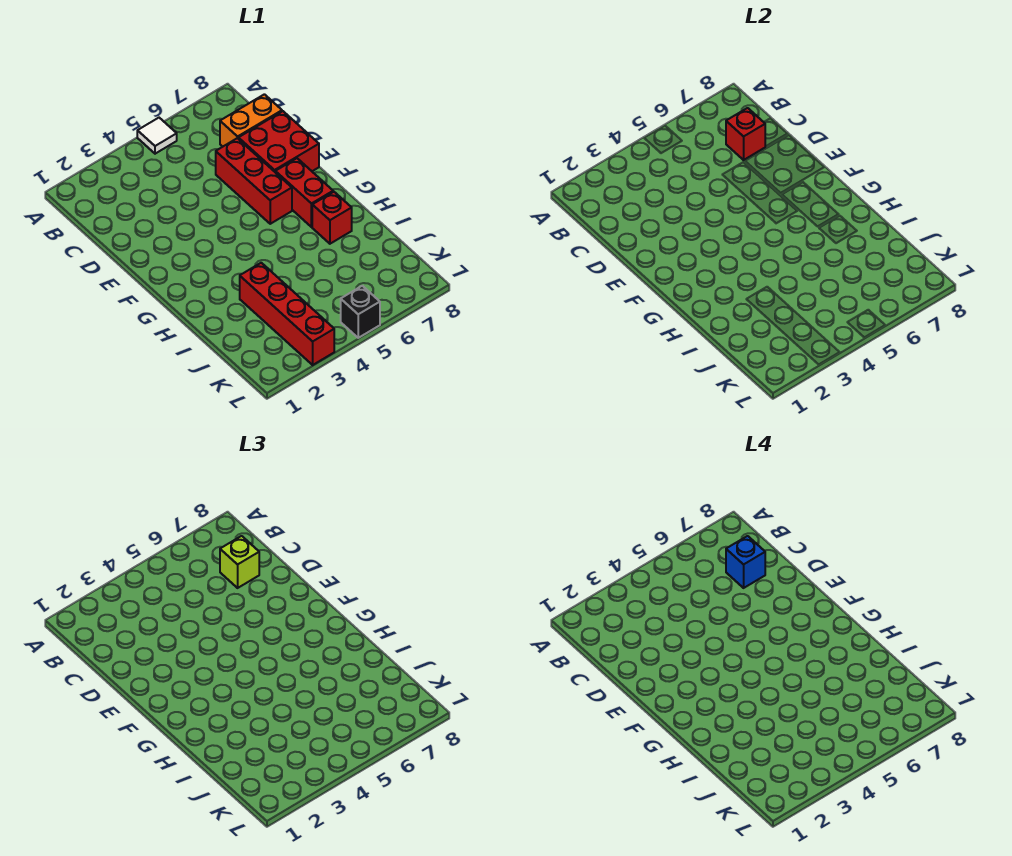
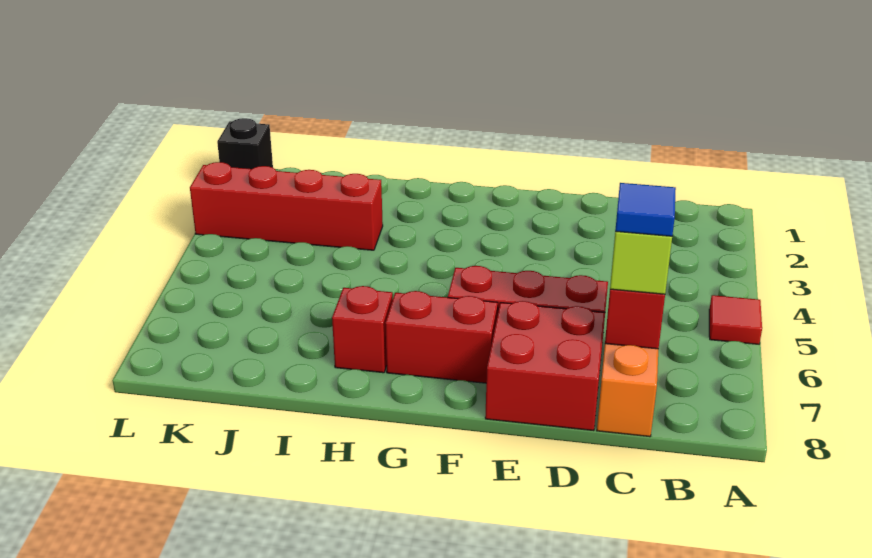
white 1x1 tile [137,118,177,154] -> red 1x1 tile [709,295,762,344]
blue 1x1 brick [726,536,765,588] -> blue 1x1 tile [615,183,676,236]
black 1x1 brick [341,286,380,338] -> black 1x1 brick moved to [217,118,273,169]

